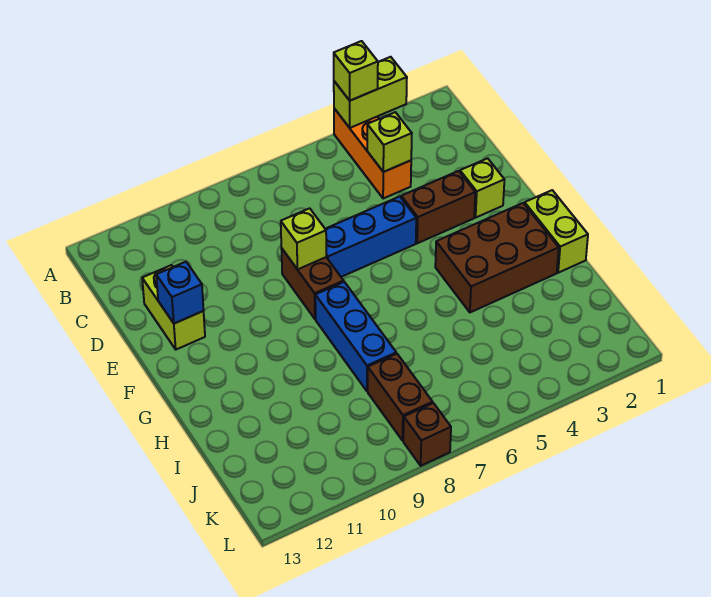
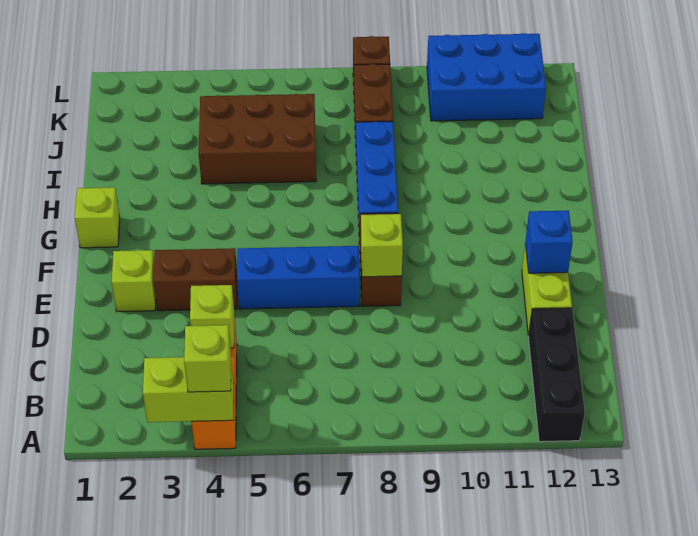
none -> black 1x3 brick [529,308,585,442]
lime 1x2 brick [525,190,588,273] -> lime 1x1 brick [75,187,120,248]
brown 2x3 brick [435,203,559,312] -> brown 2x3 brick moved to [199,94,316,184]
none -> blue 2x3 brick [427,33,546,121]

